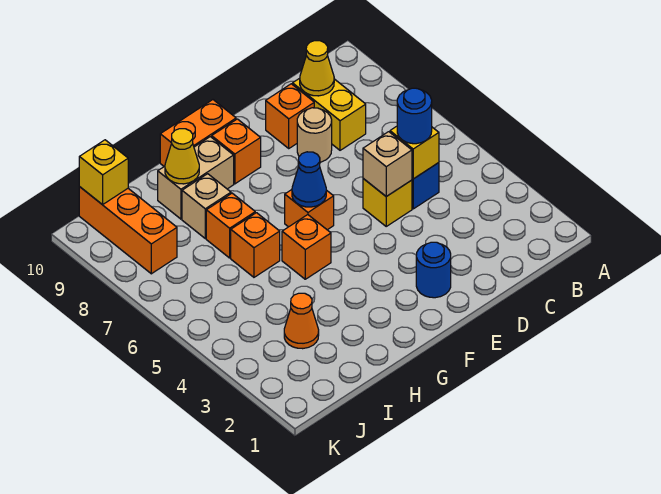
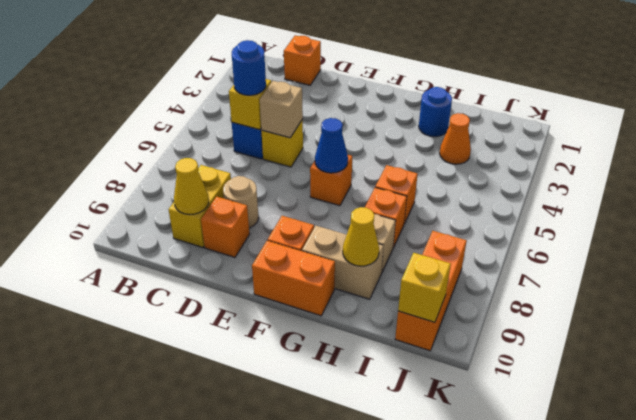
blue 1x1 round brick [416,242,451,298] -> blue 1x1 round brick moved to [419,87,452,137]
orange 1x1 brick [282,215,331,279] -> orange 1x1 brick moved to [284,35,321,85]

